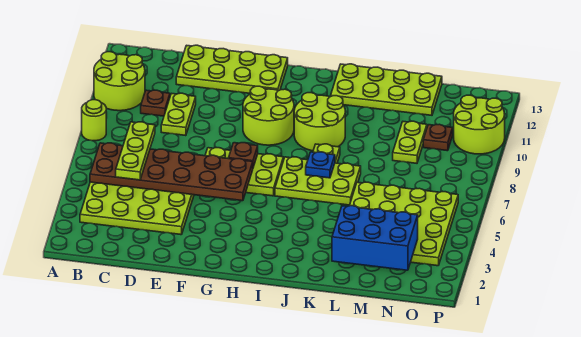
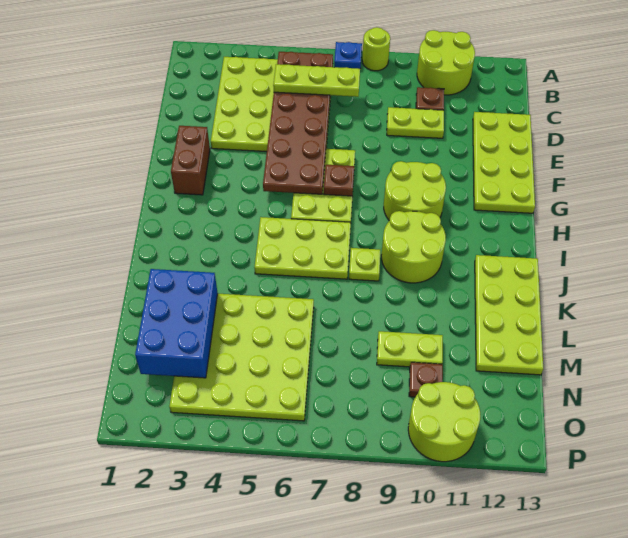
none -> brown 1x2 brick [171,126,210,195]
lime 2x3 plate [275,157,361,205] -> lime 2x3 plate turned to [254,217,351,279]
blue 1x1 plate [306,152,335,178] -> blue 1x1 plate moved to [334,42,362,69]

